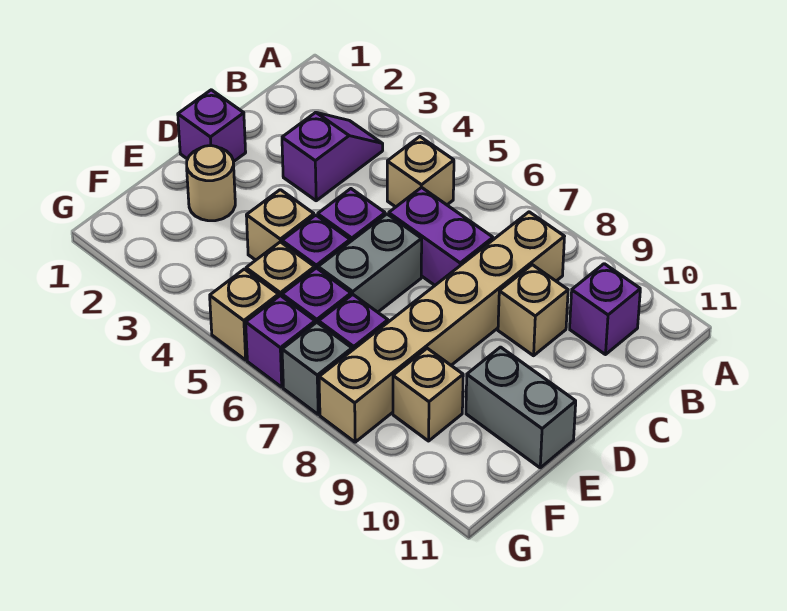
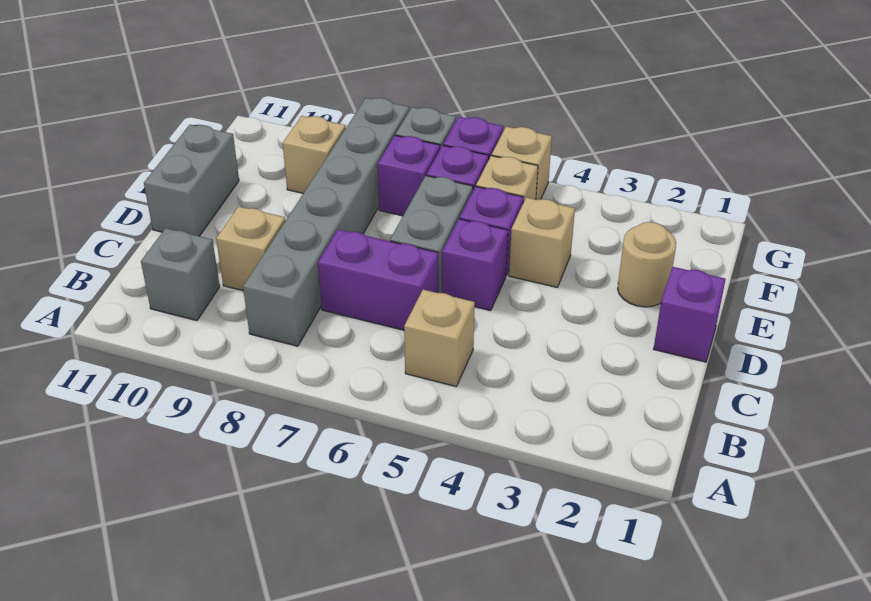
purple 1x2 slope [282,112,383,201] -> none
tan 1x6 brick [319,212,564,442] -> grey 1x6 brick [243,98,410,346]
purple 1x1 brick [570,264,640,355] -> grey 1x1 brick [141,228,220,321]
grey 1x2 brick [466,347,576,468] -> grey 1x2 brick turned to [144,125,239,236]

